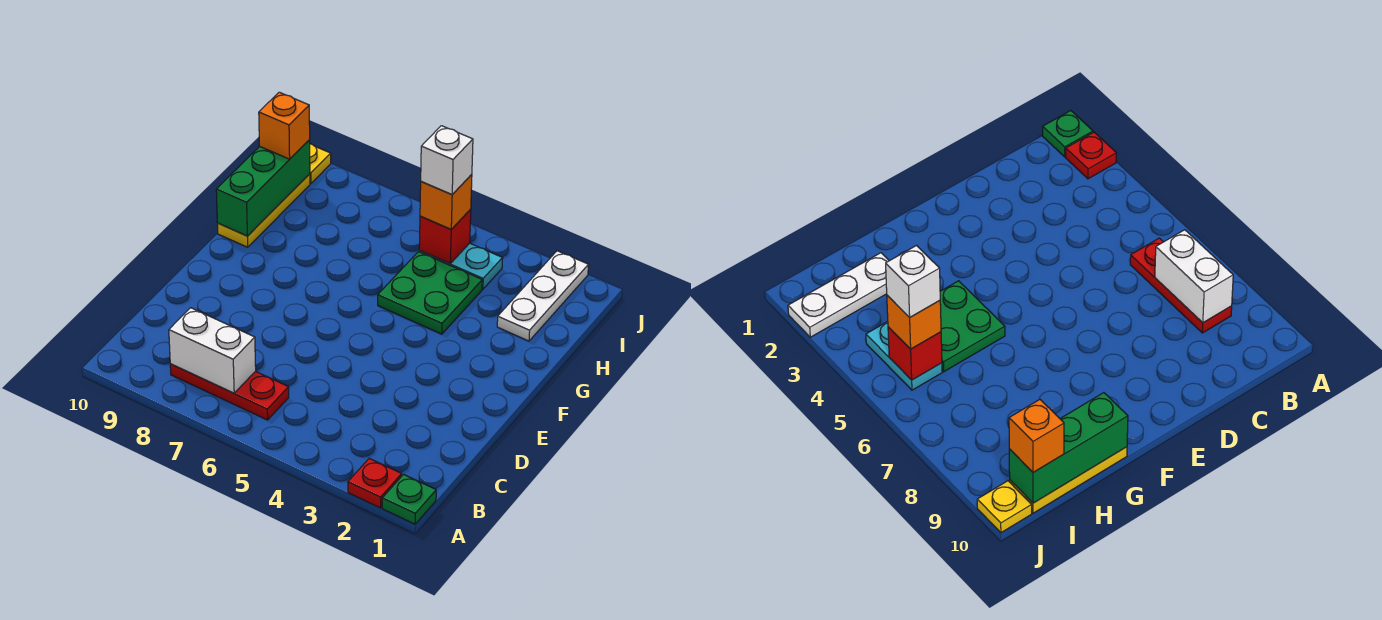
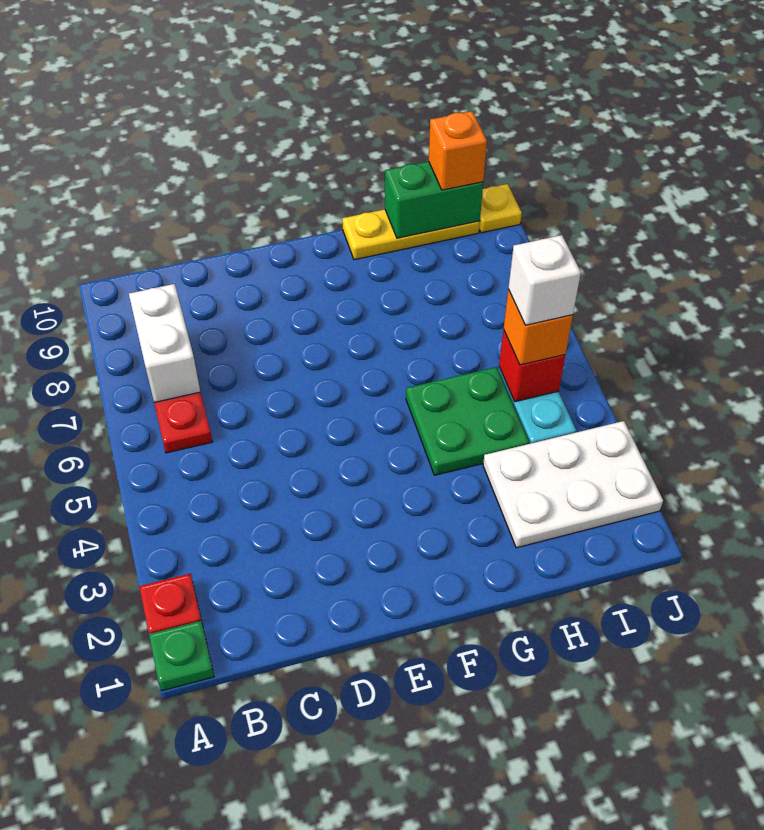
green 1x3 brick [216,140,310,236] -> green 1x2 brick [385,161,483,238]
white 1x3 plate [497,251,588,341] -> white 2x3 plate [483,421,663,548]

